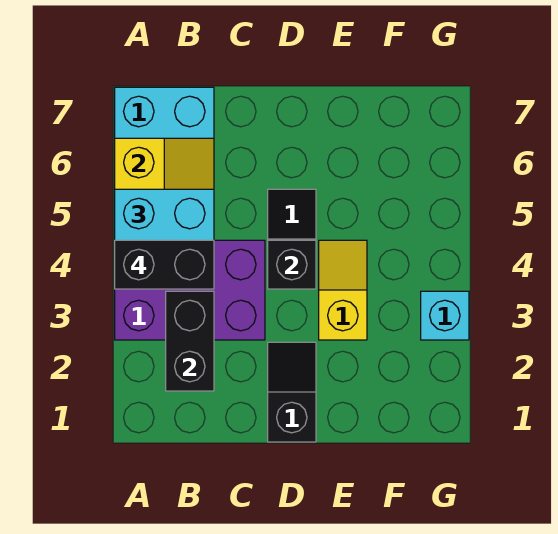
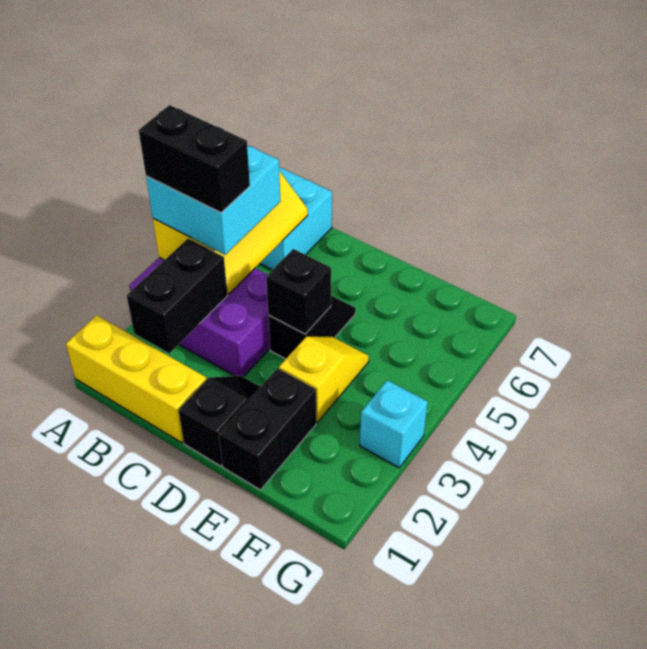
none -> yellow 1x3 brick [66,315,207,443]
none -> black 1x2 brick [219,368,316,490]

